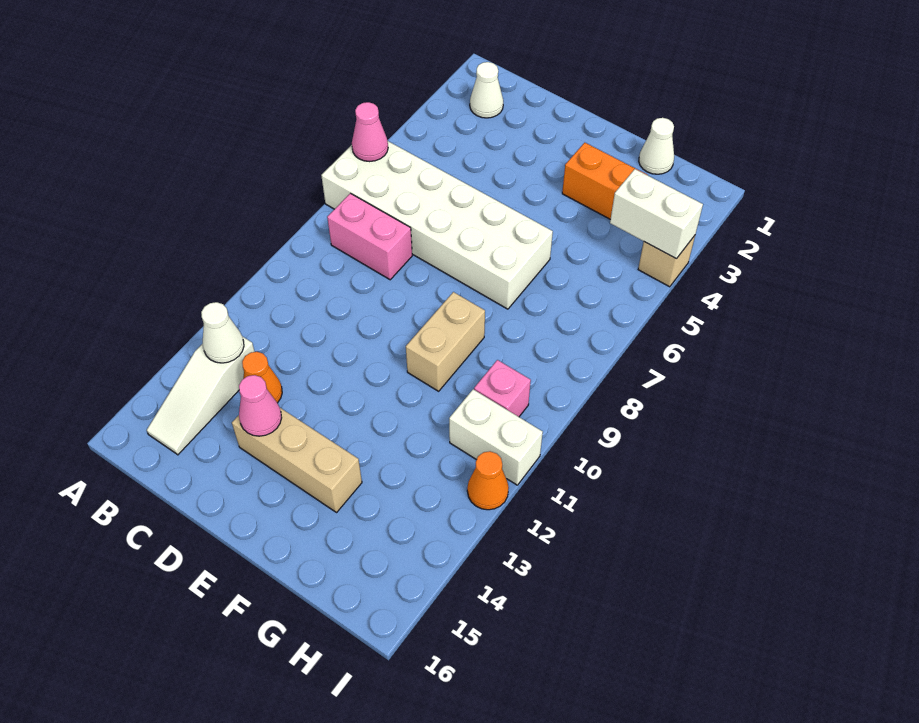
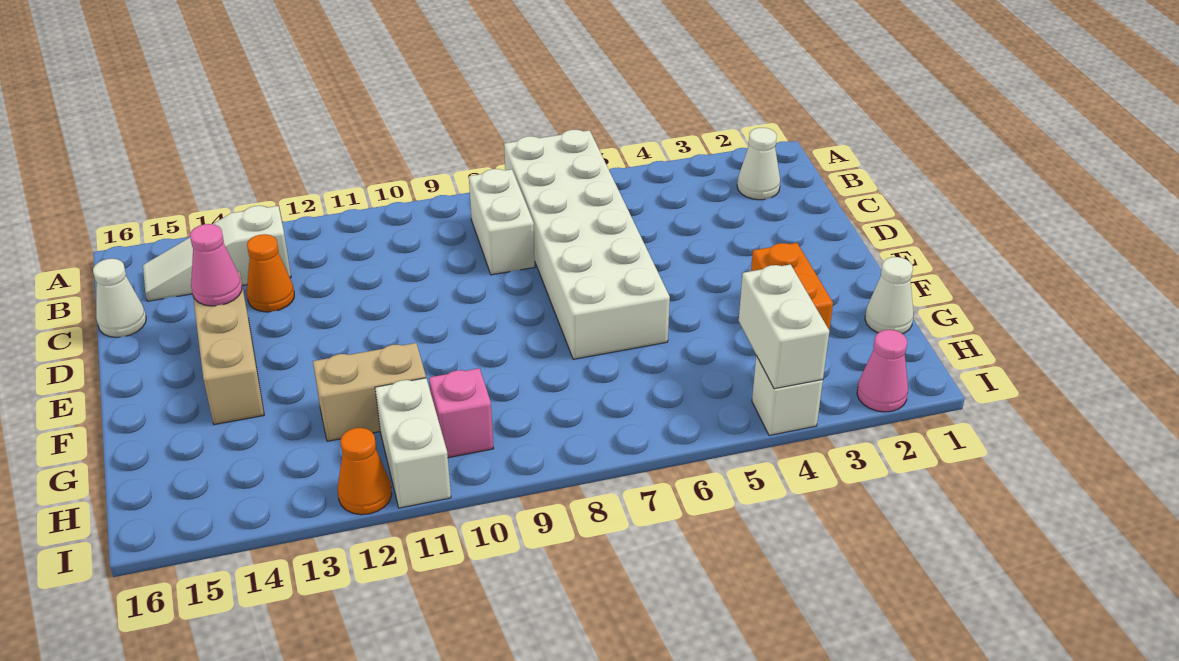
pink 1x1 cone [352,102,388,162] -> pink 1x1 cone moved to [857,330,908,412]
pink 1x2 brick [327,193,412,280] -> white 1x2 brick [469,169,535,275]
white 1x1 cone [201,302,244,363] -> white 1x1 cone moved to [93,259,146,337]
tan 1x2 brick [406,292,485,391] -> tan 1x2 brick moved to [313,343,426,441]
tan 1x1 brick [638,236,695,287] -> white 1x1 brick [752,356,823,435]

